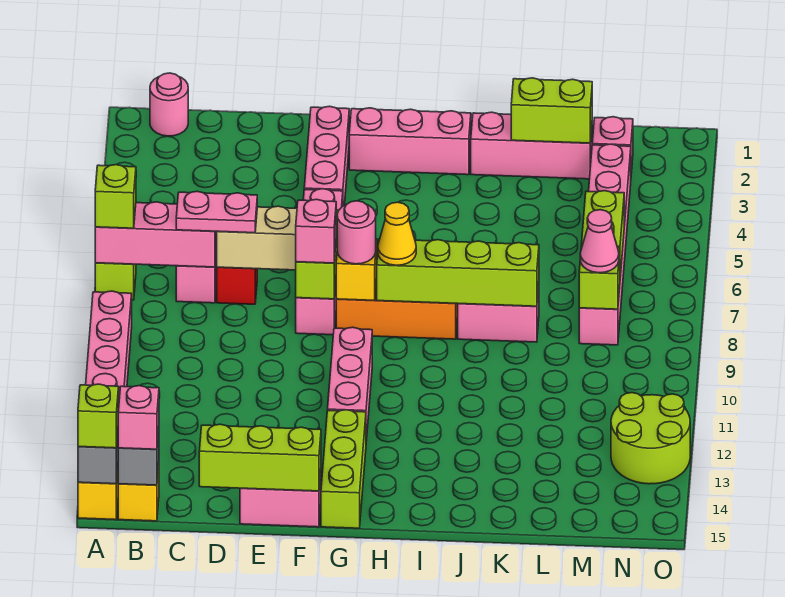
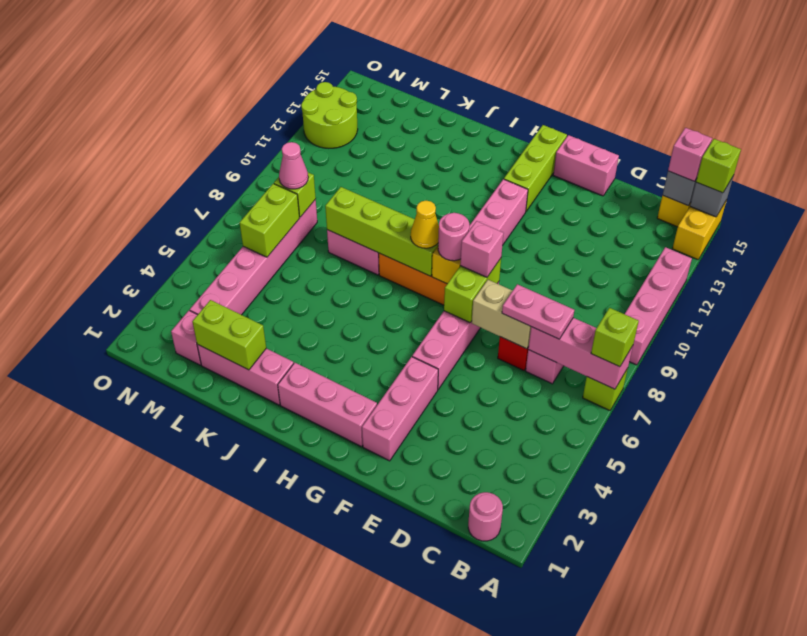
lime 1x3 brick [199,424,321,491] -> none

